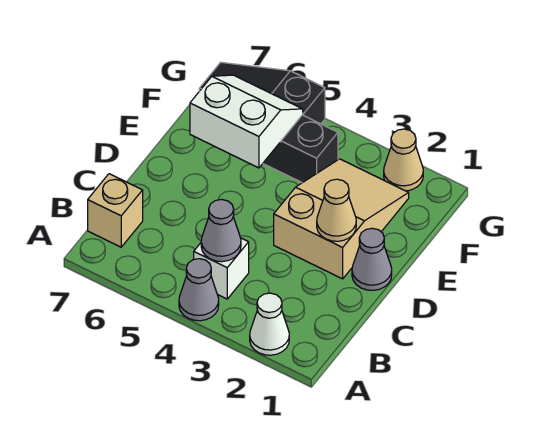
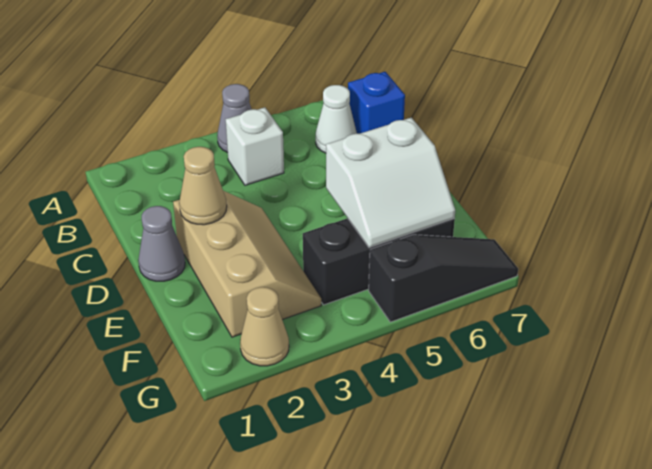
white 1x1 cone [250,293,289,355] -> white 1x1 cone moved to [316,85,357,153]
grey 1x1 cone [201,199,241,262] -> none
tan 1x1 brick [88,174,143,247] -> blue 1x1 brick [348,72,405,134]
tan 2x3 slope [274,159,409,279] -> tan 2x3 slope turned to [173,191,321,337]

